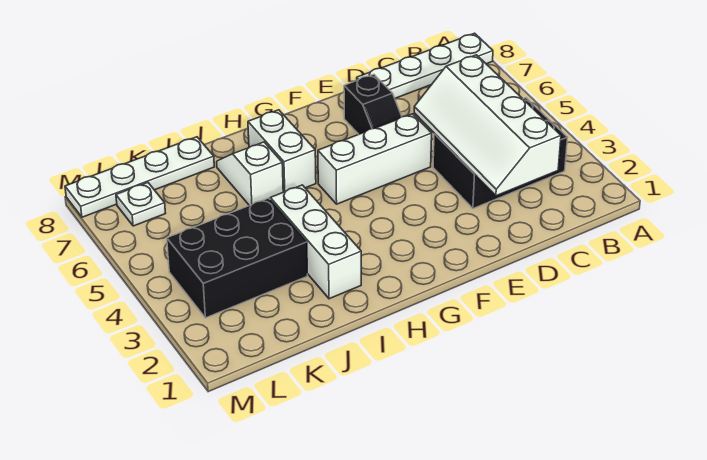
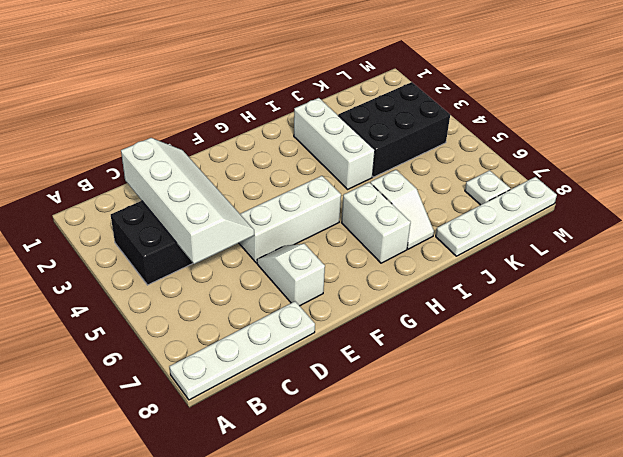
black 1x2 slope [344,74,402,134] -> white 1x2 slope [257,244,325,306]

